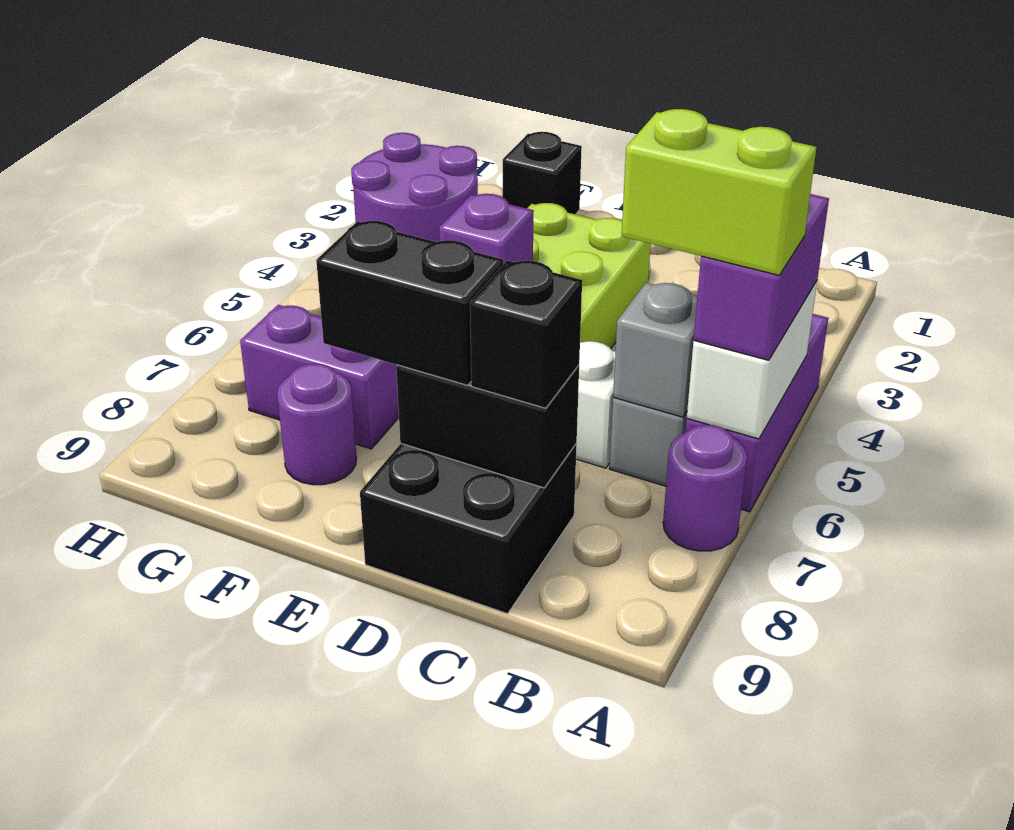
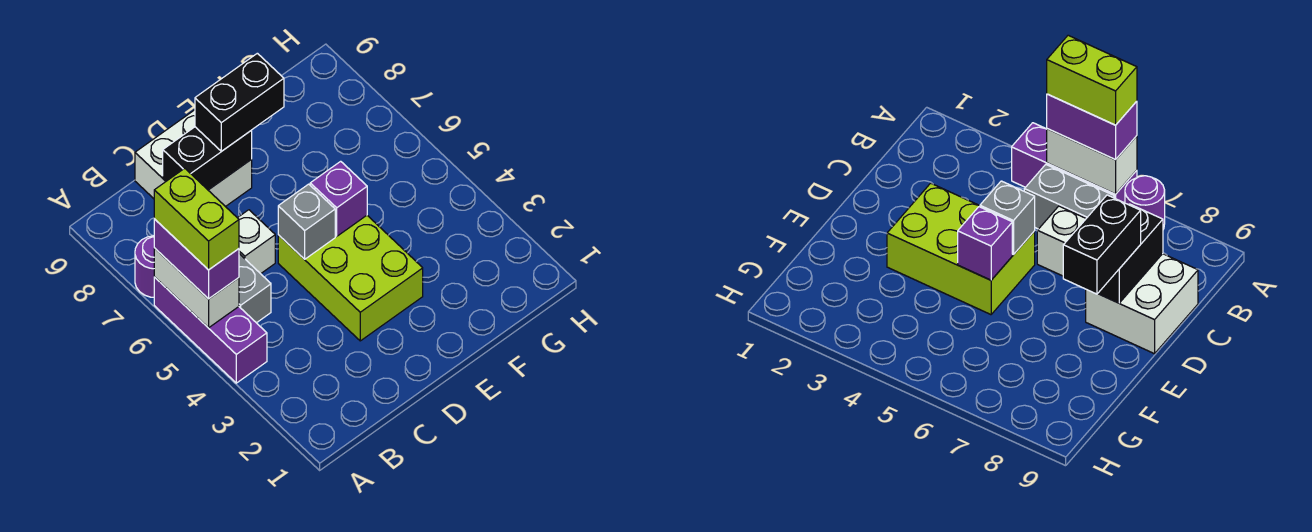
lime 1x2 brick [622,109,817,275] -> lime 1x2 brick turned to [154,168,239,270]
grey 1x1 brick [613,283,697,417] -> grey 1x1 brick moved to [278,184,335,259]
black 2x2 brick [360,444,577,614] -> white 2x2 brick [135,110,252,207]
black 1x1 brick [470,260,582,408] -> none
black 1x1 brick [503,132,582,214] -> none
purple 1x2 brick [240,305,399,449] -> none
purple 1x1 round brick [277,363,357,485] -> none
purple 2x2 round brick [351,133,478,242] -> none

